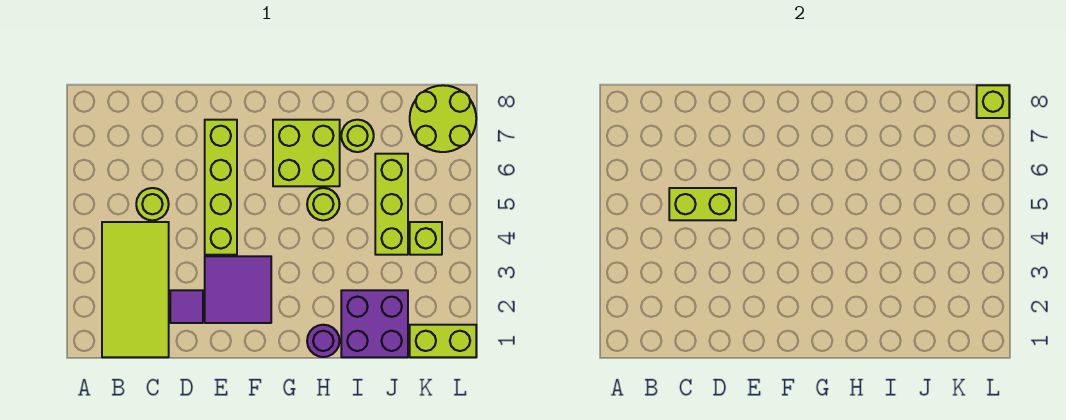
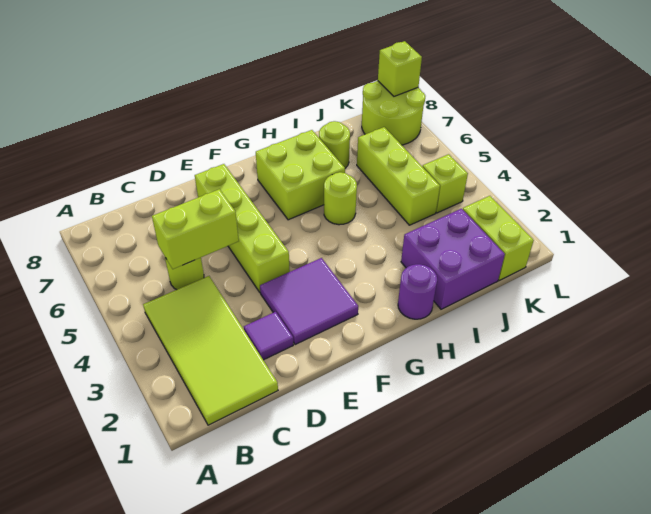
lime 1x2 brick [410,325,476,357] -> lime 1x2 brick turned to [463,196,534,280]

